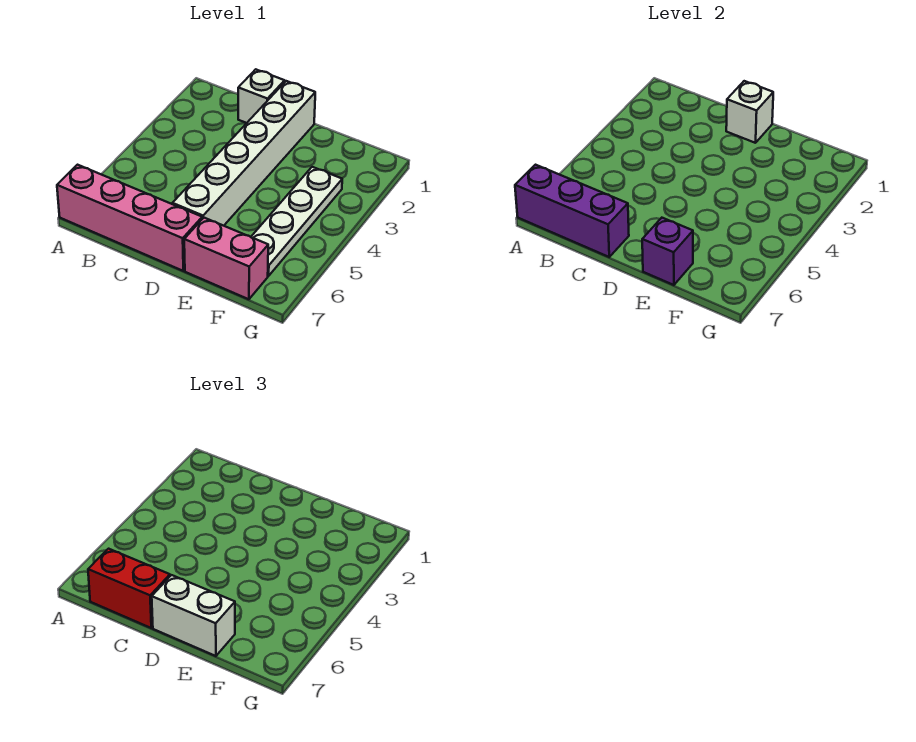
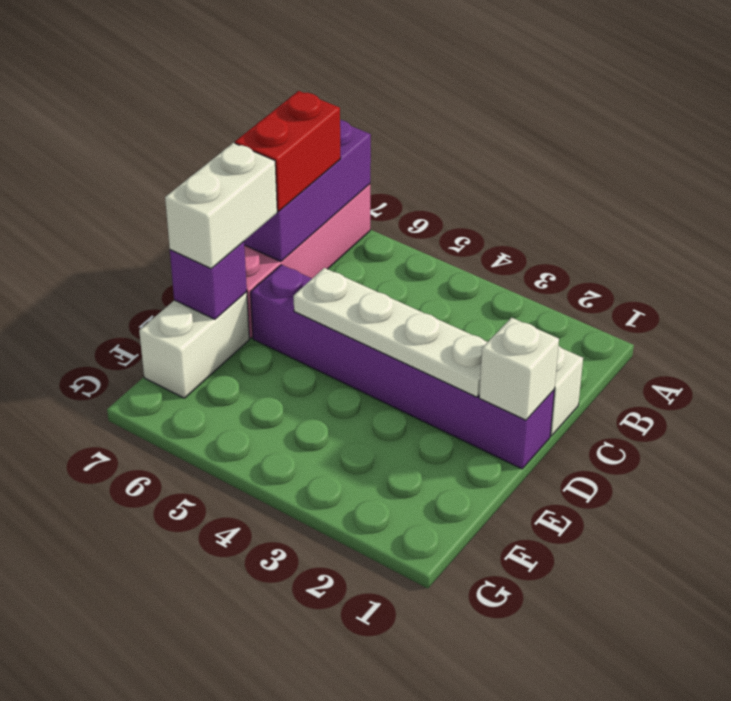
white 1x6 brick [172,81,315,226] -> purple 1x6 brick [251,265,554,469]
pink 1x2 brick [184,218,268,299] -> white 1x2 brick [139,292,249,398]
white 1x4 plate [251,167,342,276] -> white 1x4 plate moved to [294,268,487,397]

